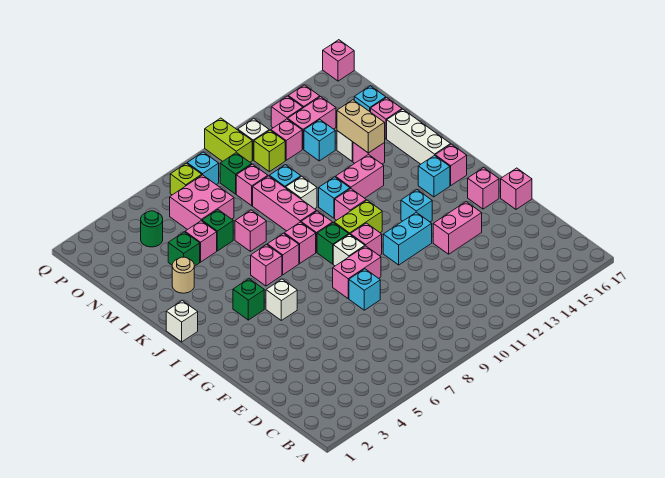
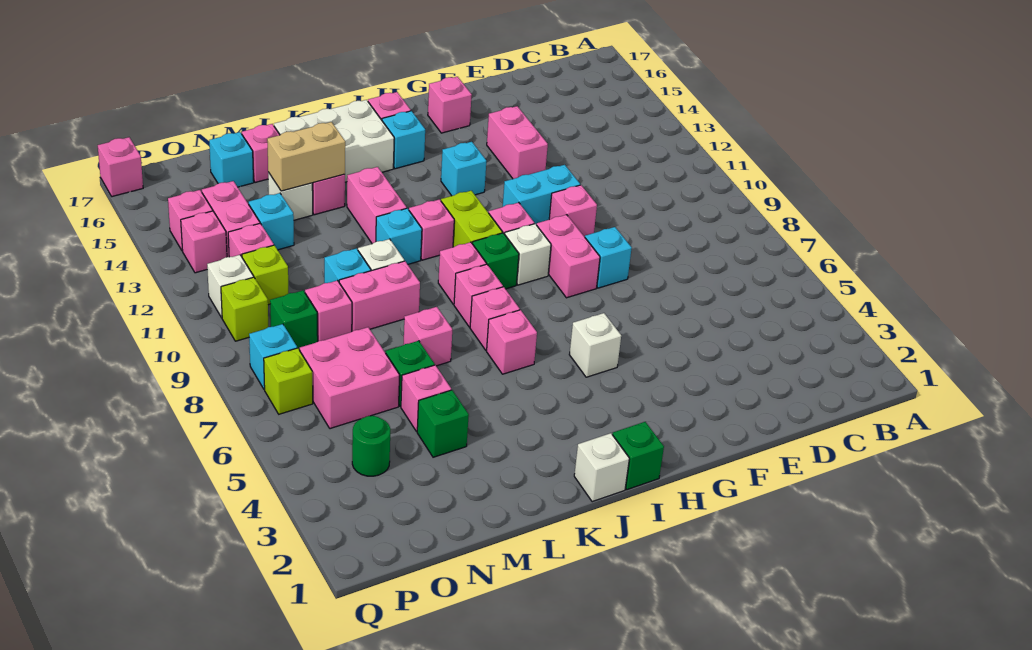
pink 1x1 brick [501,168,532,209] -> pink 1x1 brick moved to [549,185,597,237]
cyan 1x2 brick [383,212,432,265] -> cyan 1x2 brick turned to [503,165,580,225]
green 1x1 brick [233,279,264,320] -> green 1x1 brick moved to [612,422,664,490]
white 1x3 brick [387,109,451,164] -> white 2x3 brick [274,100,394,182]
pink 1x3 brick [253,176,316,231] -> pink 1x2 brick [339,261,420,331]
tan 1x1 round brick [172,257,194,293] -> none
lime 1x2 brick [205,118,252,162] -> lime 1x1 brick [221,277,268,341]

